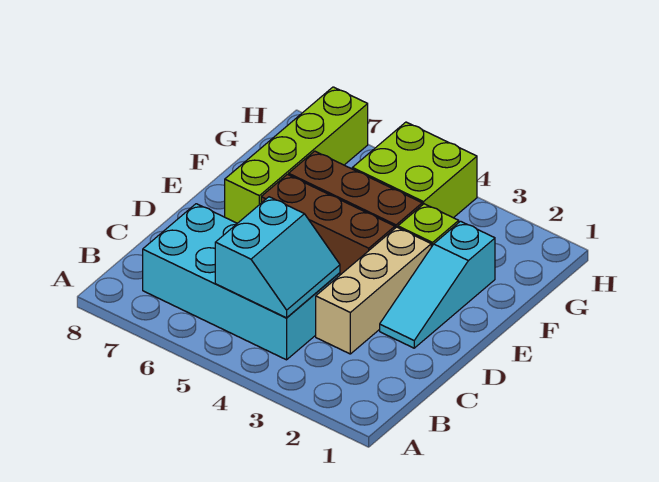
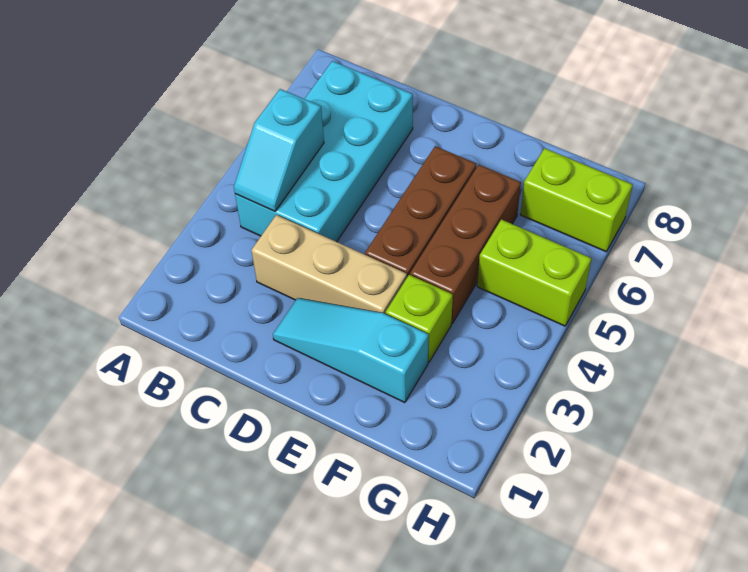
cyan 2x2 slope [215,197,340,318] -> cyan 1x2 slope [234,89,324,211]
lime 1x4 brick [225,87,368,223] -> lime 1x2 brick [520,148,633,252]
lime 2x2 brick [352,122,477,218] -> lime 1x2 brick [477,219,591,326]

